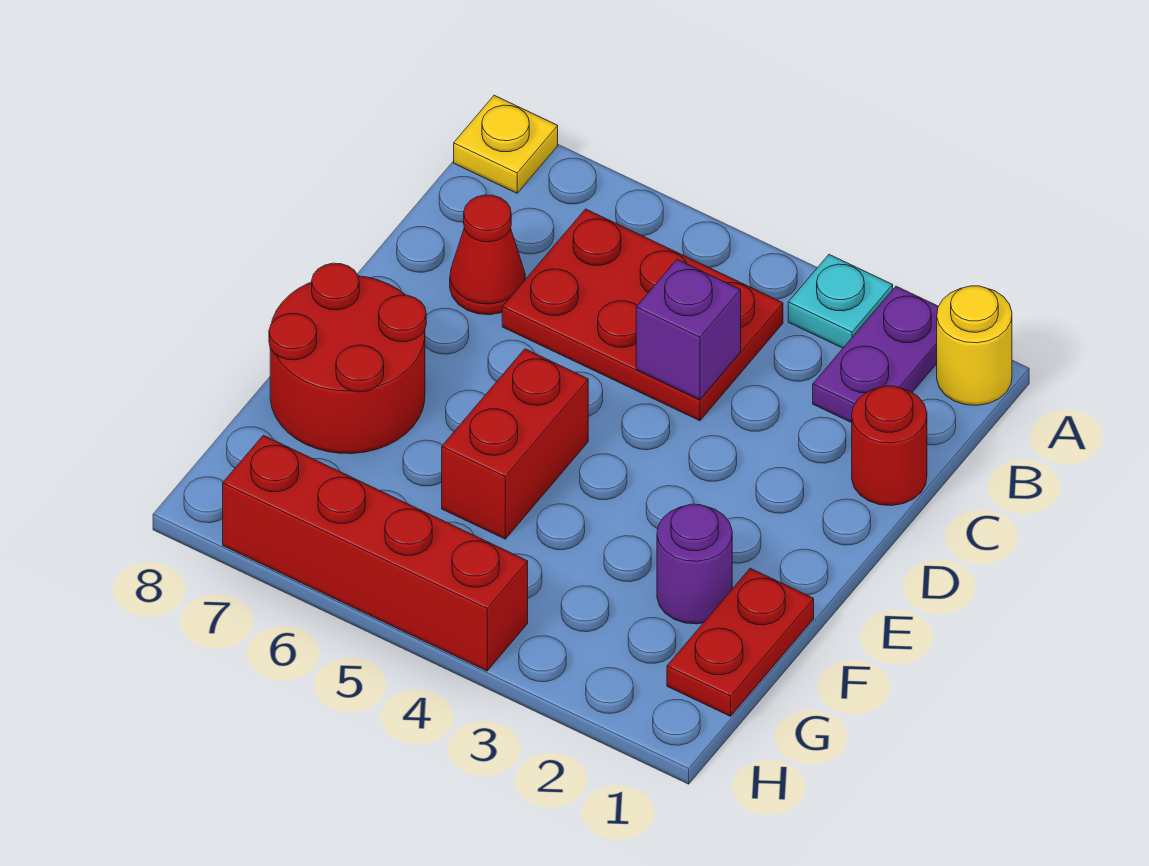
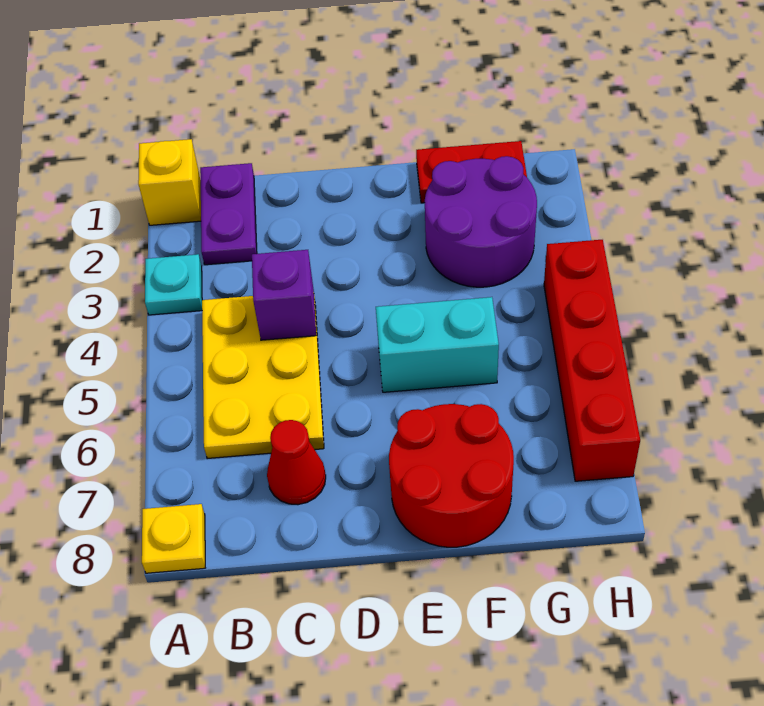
yellow 1x1 round brick [937,286,1012,405] -> yellow 1x1 brick [138,139,201,225]
purple 1x2 plate [813,286,938,423] -> purple 1x2 plate turned to [200,163,257,265]
red 2x3 plate [502,209,783,421] -> yellow 2x3 plate [202,296,324,459]
red 1x1 round brick [852,386,927,506] -> none
red 1x2 brick [442,349,588,539] -> cyan 1x2 brick [376,297,499,392]
purple 1x1 round brick [657,504,732,624] -> purple 2x2 round brick [425,156,537,287]

